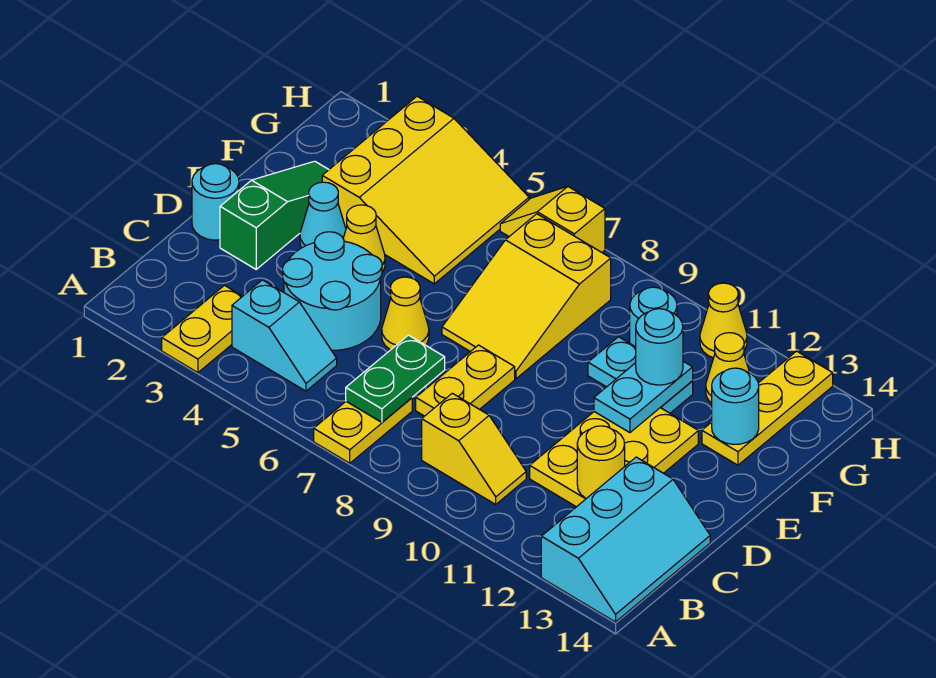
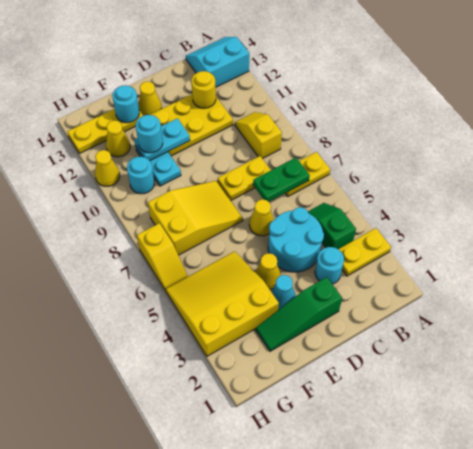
cyan 2x3 slope [541,457,710,622] -> cyan 2x2 slope [186,37,249,87]
cyan 1x2 slope [232,280,337,391] -> green 1x2 slope [308,203,356,249]
cyan 1x1 round brick [192,164,239,240] -> cyan 1x1 round brick moved to [315,247,344,284]
none -> yellow 1x1 cone [138,81,162,116]

